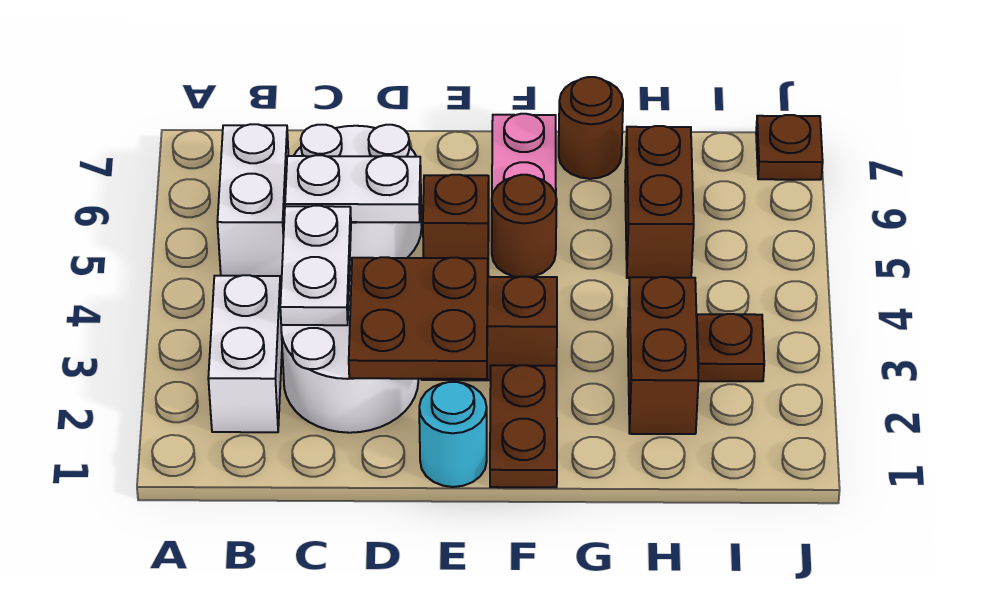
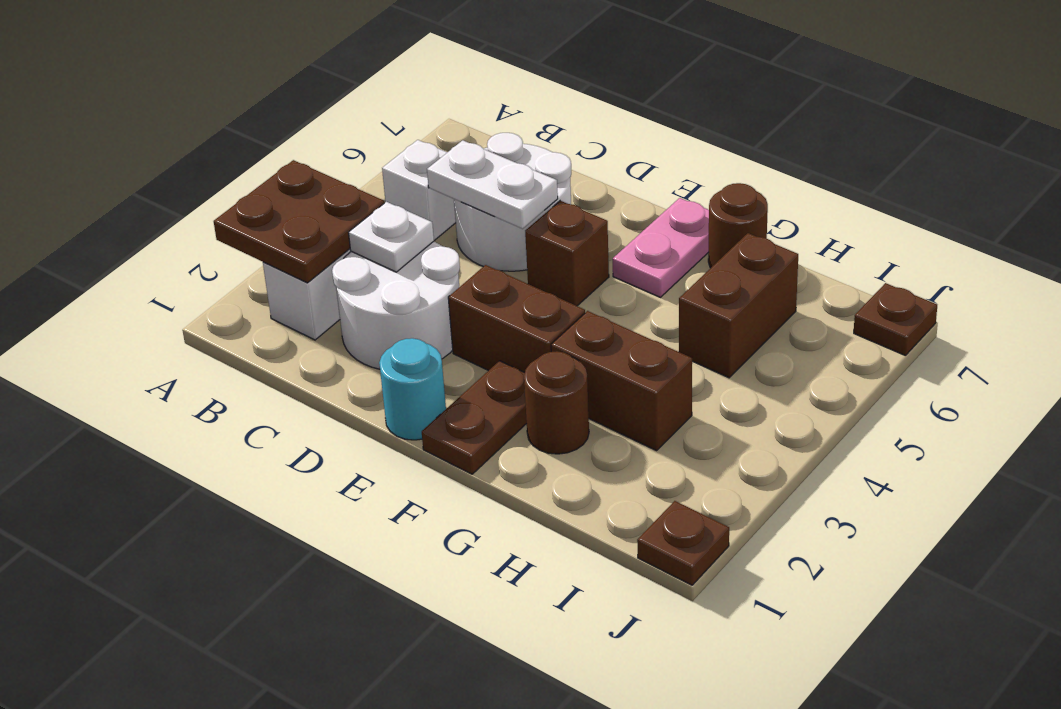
white 1x2 brick [217,124,288,277] -> white 1x1 brick [382,140,456,241]
white 1x2 plate [280,206,351,325] -> white 1x1 plate [348,202,434,272]
brown 2x2 plate [349,257,488,379] -> brown 2x2 plate moved to [214,160,384,283]
brown 1x1 round brick [492,175,557,277] -> brown 1x1 round brick moved to [524,351,589,454]
brown 1x2 brick [628,277,698,434] -> brown 1x2 brick turned to [551,311,692,451]
brown 1x1 plate [697,314,764,381] -> brown 1x1 plate moved to [637,501,729,585]

